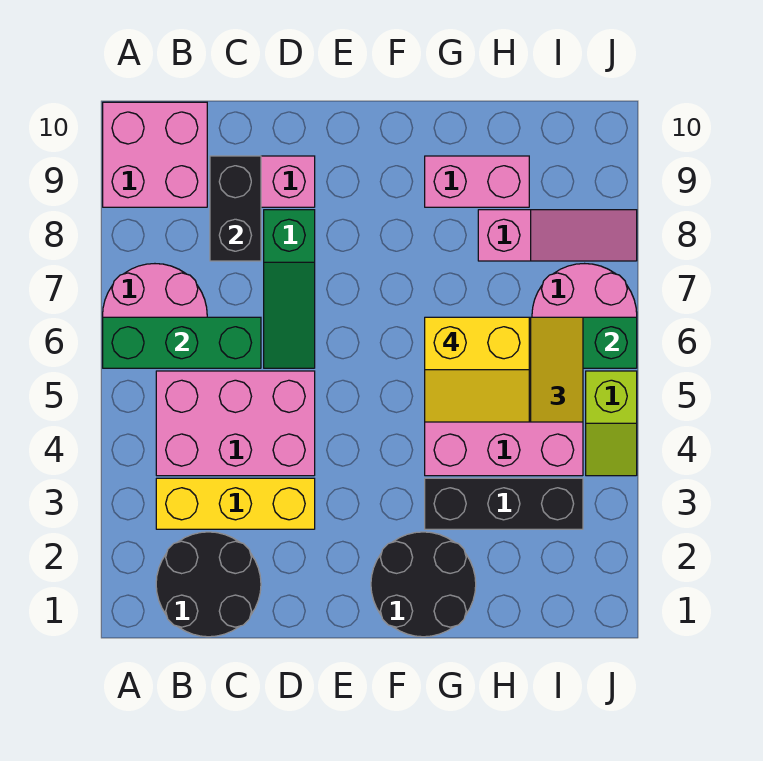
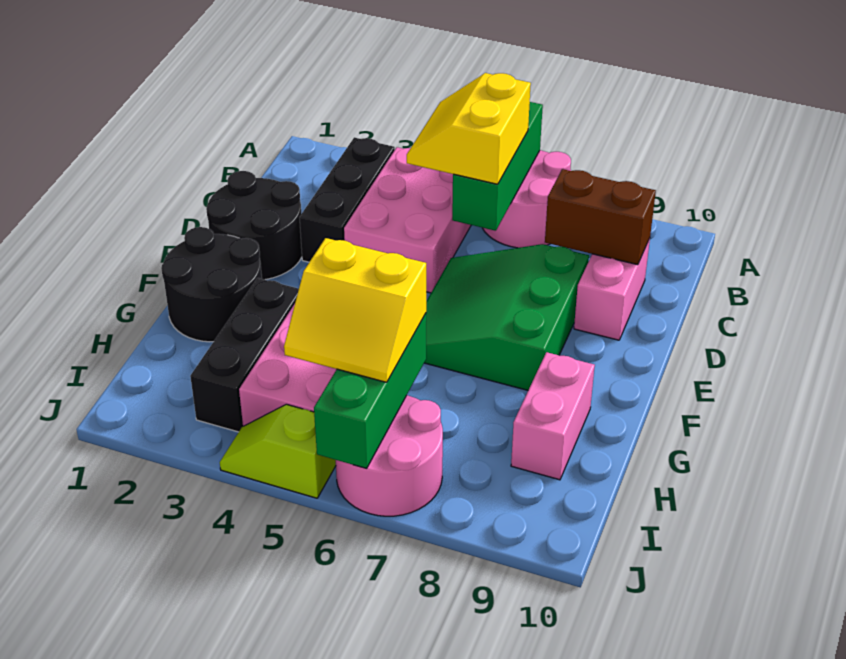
pink 2x2 brick [103,102,207,207] -> none
black 2x2 round brick [156,532,261,637] -> black 2x2 round brick moved to [206,171,302,280]
yellow 1x3 brick [156,478,315,529] -> black 1x3 brick [299,137,395,262]
black 1x2 brick [210,156,261,261] -> brown 1x2 brick [545,169,656,265]
green 1x3 slope [264,210,315,368] -> green 3x3 slope [424,244,589,390]
yellow 2x2 slope [425,317,529,422] -> yellow 2x2 slope moved to [407,73,531,184]
pink 1x3 slope [478,210,637,261] -> none

